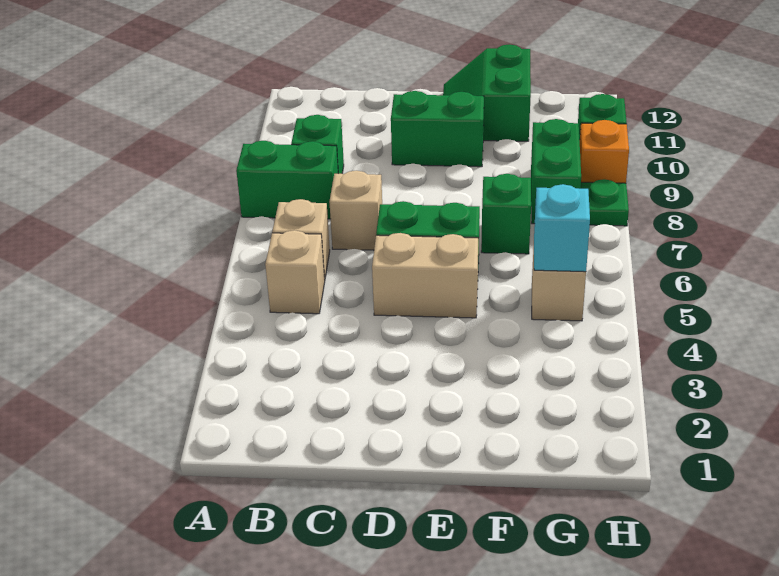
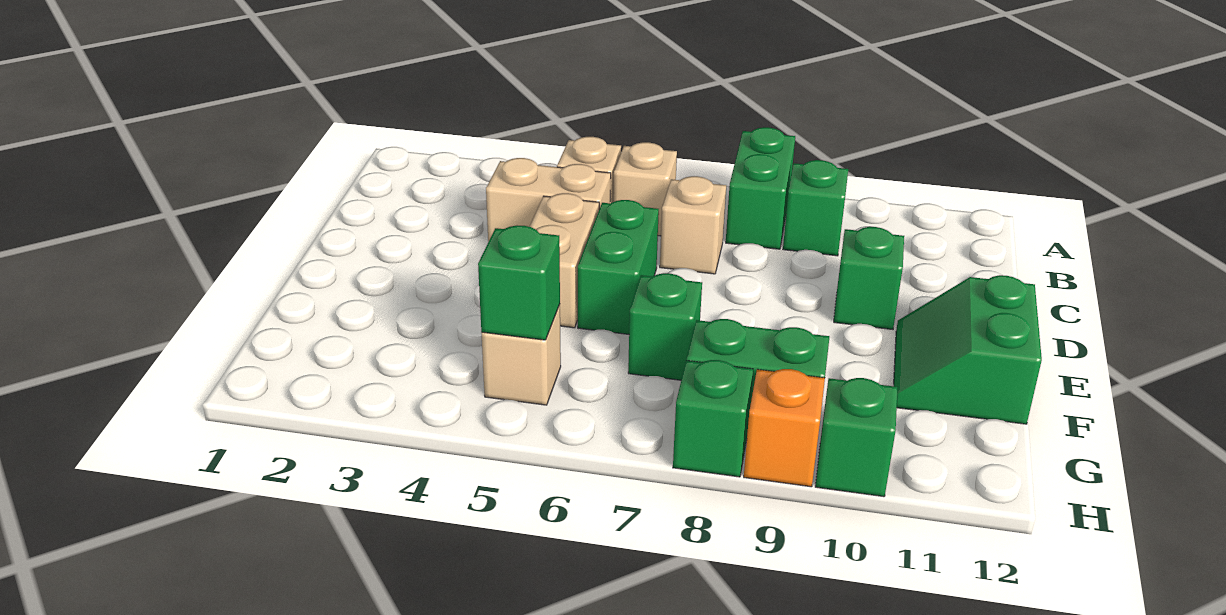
none -> tan 1x2 brick [486,158,611,242]
green 1x2 brick [391,91,484,167] -> green 1x1 brick [834,227,904,329]
green 2x2 slope [443,44,531,141] -> green 2x2 slope turned to [894,275,1042,424]
cyan 1x1 brick [534,184,590,272] -> green 1x1 brick [478,226,560,340]
green 1x1 plate [581,179,629,226] -> green 1x1 brick [673,360,753,477]

